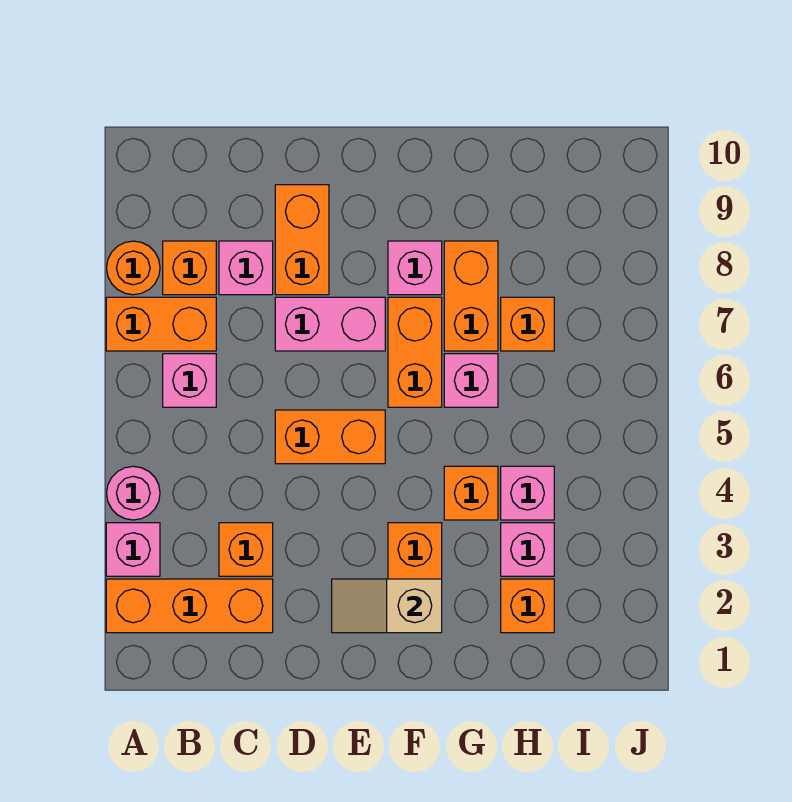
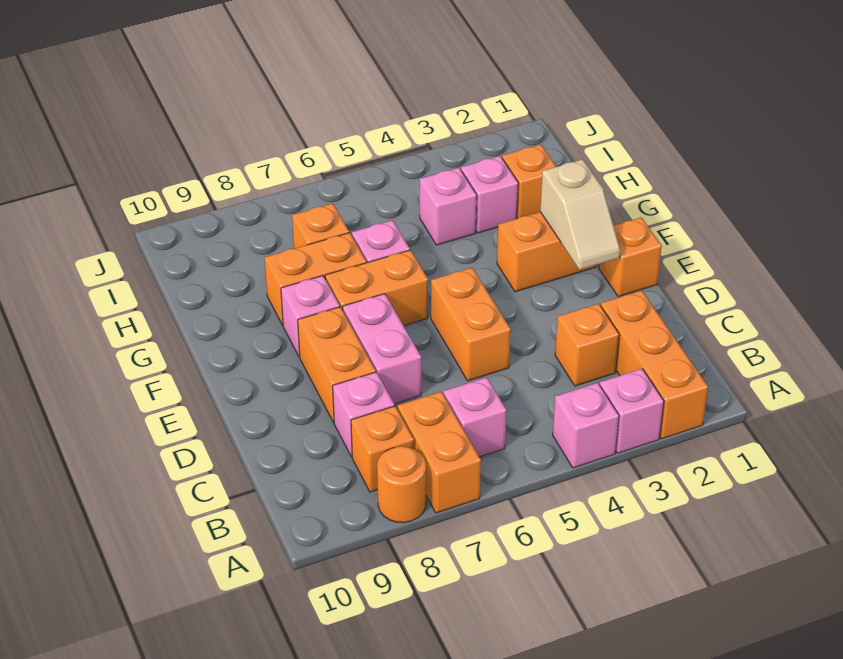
pink 1x1 round brick [107,466,160,520] -> pink 1x1 brick [553,383,619,468]
orange 1x2 brick [275,185,329,295] -> orange 1x2 brick turned to [298,307,376,423]
orange 1x1 brick [444,466,498,520] -> orange 1x1 brick moved to [599,217,662,297]

